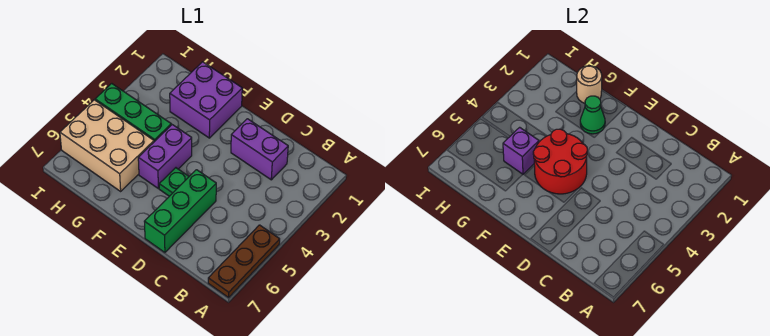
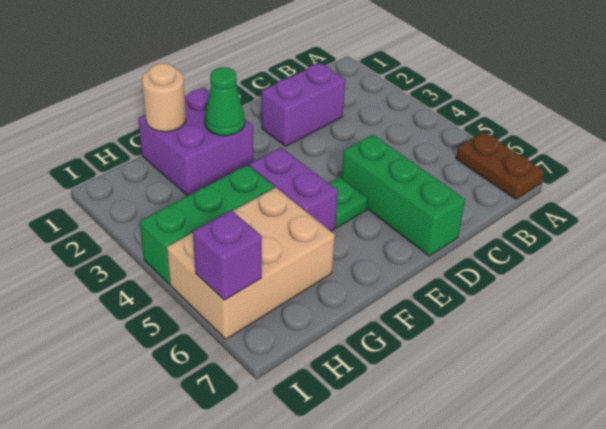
brown 1x3 plate [208,225,280,298] -> brown 1x2 plate [456,132,544,199]
red 2x2 round brick [533,129,587,194] -> none
purple 1x1 brick [503,127,539,174] -> purple 1x1 brick moved to [193,210,262,300]

